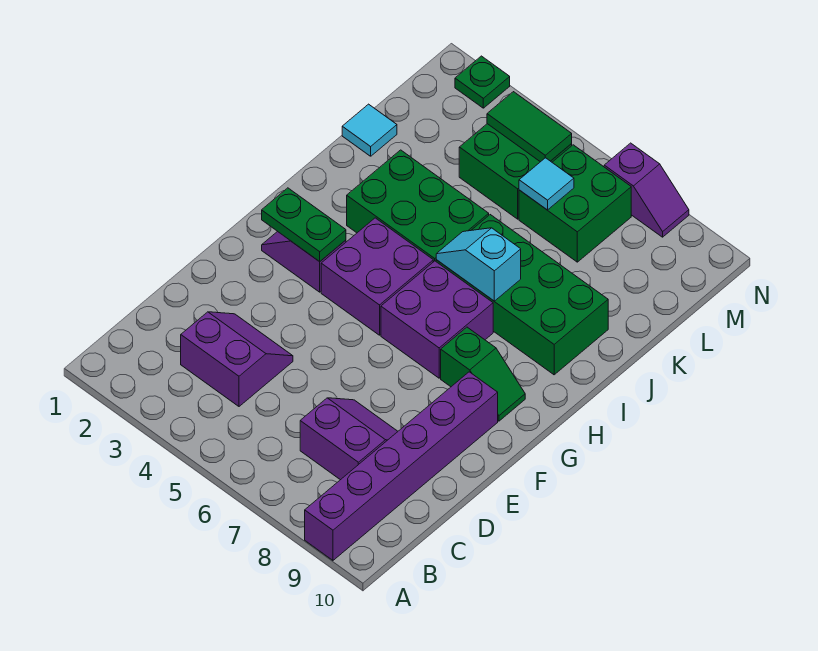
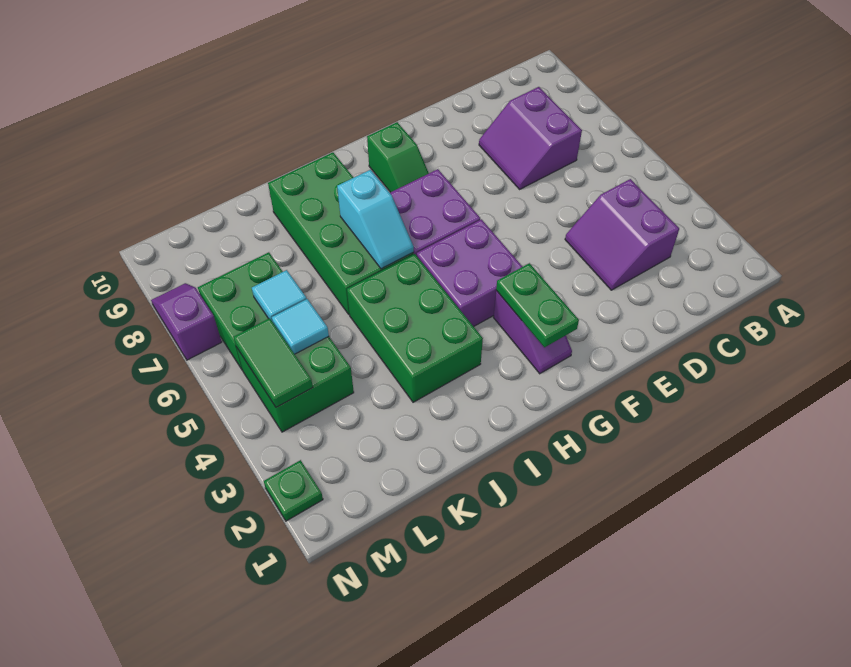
purple 1x6 brick [305,372,498,560] -> none
green 1x2 slope [441,327,525,421] -> green 1x2 slope turned to [367,122,429,192]
cyan 1x1 tile [342,104,397,156] -> cyan 1x1 tile moved to [272,299,329,354]

